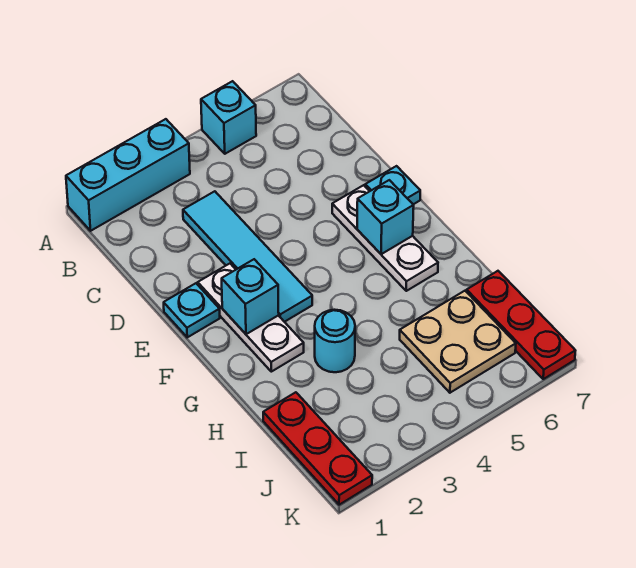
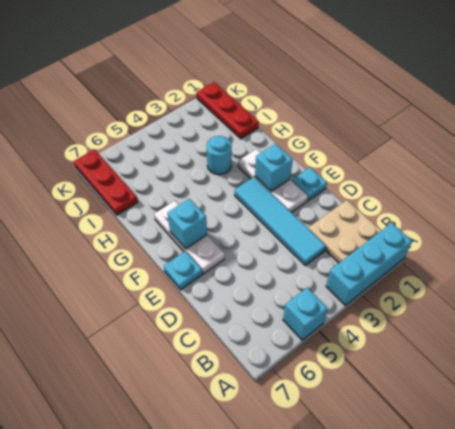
tan 2x2 plate [400,291,516,393] -> tan 2x2 plate moved to [308,200,382,263]

